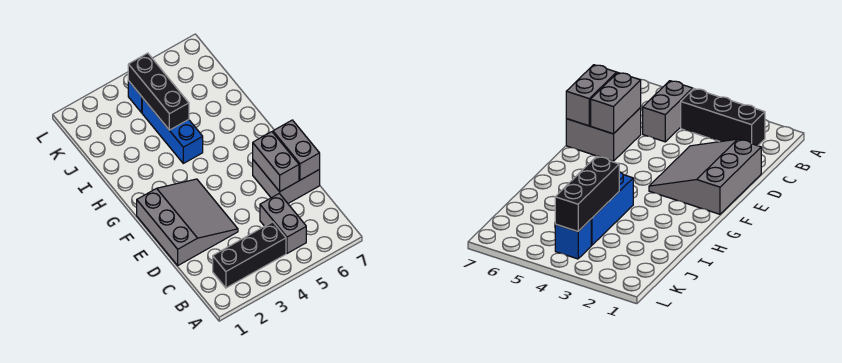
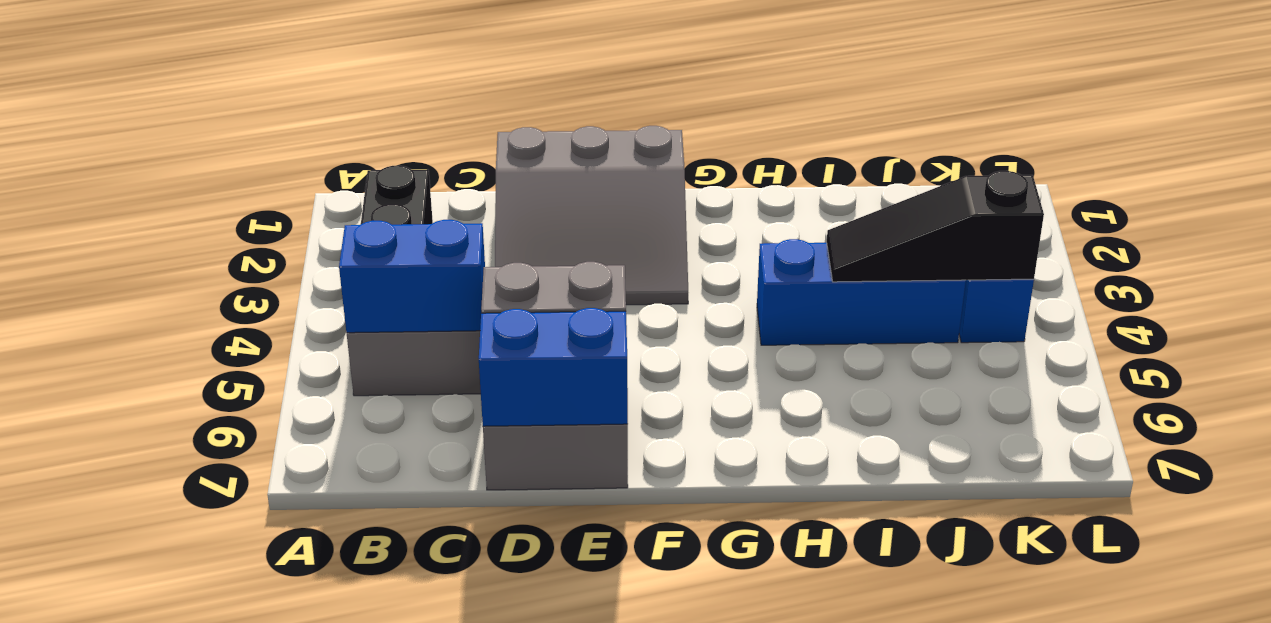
none -> blue 1x2 brick [339,220,485,333]
grey 1x2 brick [273,120,320,180] -> blue 1x2 brick [479,308,628,426]
black 1x3 brick [128,53,189,130] -> black 1x3 slope [827,171,1044,282]

